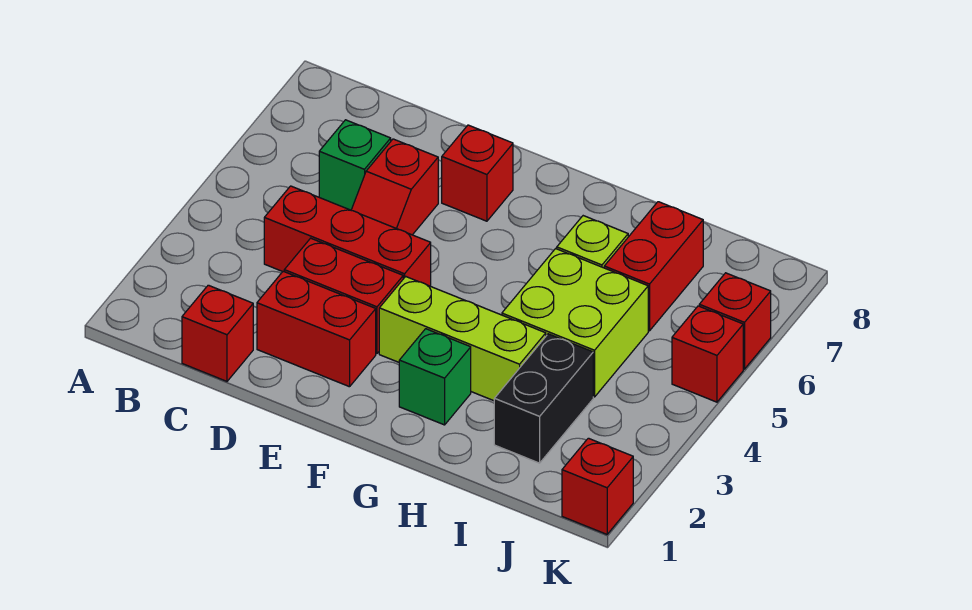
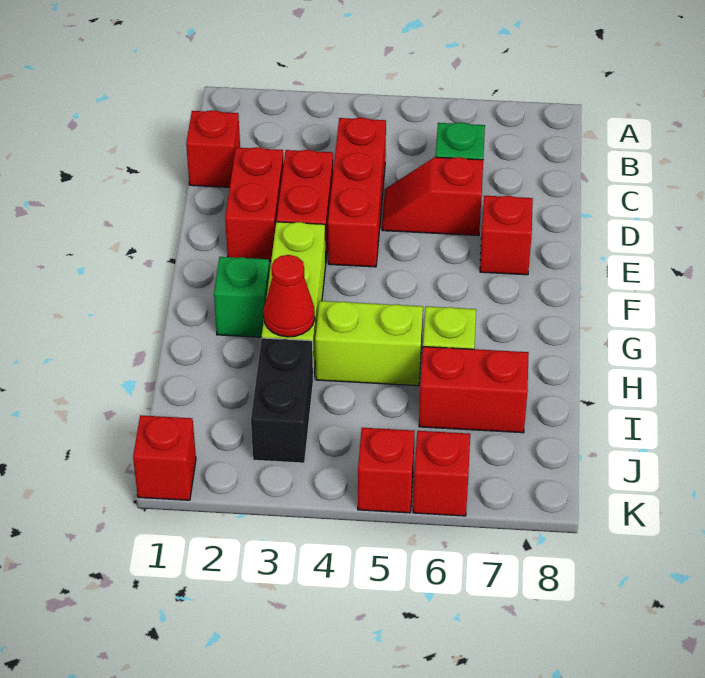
none -> red 1x1 cone [264,255,315,337]
lime 2x2 brick [502,249,648,397] -> lime 1x2 brick [315,301,423,386]
black 1x2 brick [494,334,593,463] -> black 1x2 brick turned to [251,338,313,463]

